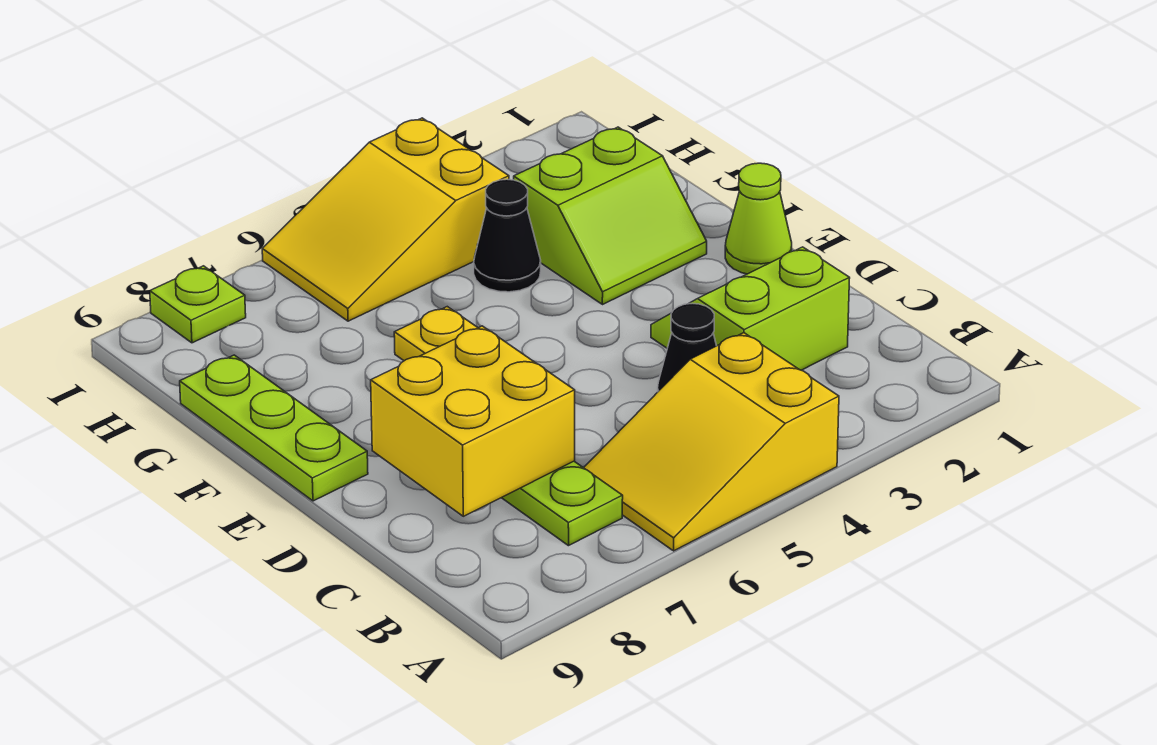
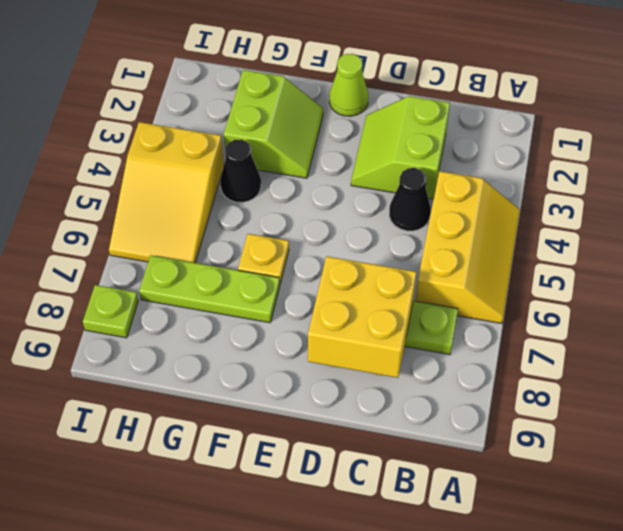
yellow 2x3 slope [584,333,839,551] -> yellow 2x3 slope turned to [415,171,520,323]
lime 1x3 plate [180,355,368,501] -> lime 1x3 plate moved to [139,255,280,323]

